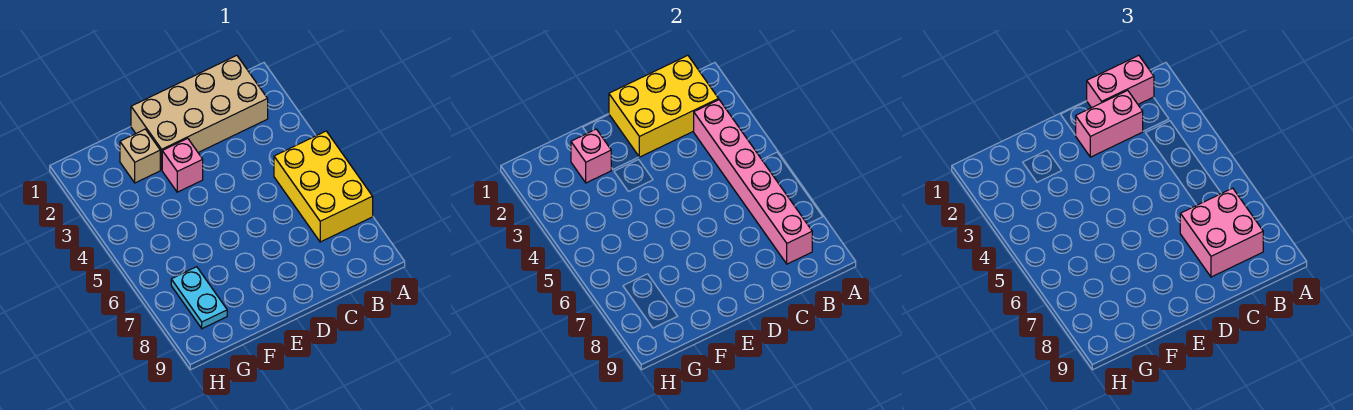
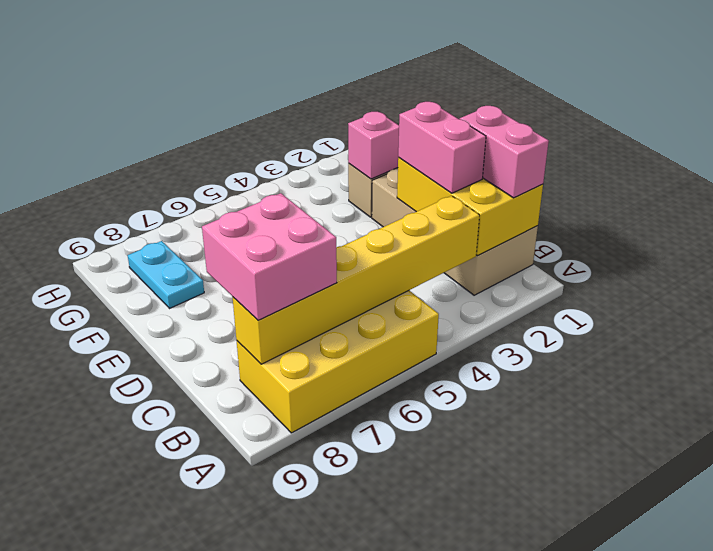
yellow 2x3 brick [274,131,373,242] -> yellow 2x4 brick [237,291,439,433]
pink 1x6 brick [694,100,812,264] -> yellow 1x6 brick [233,196,480,364]
pink 1x1 brick [162,138,203,192] -> none
cyan 1x2 plate [171,267,227,329] -> cyan 1x2 plate turned to [128,241,204,308]

